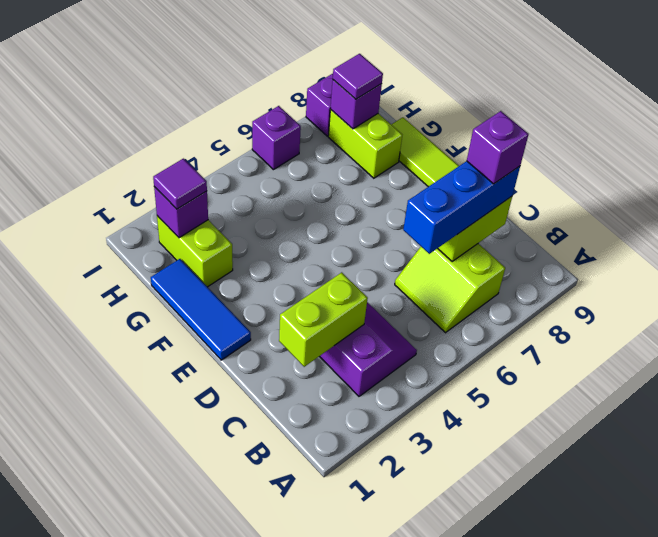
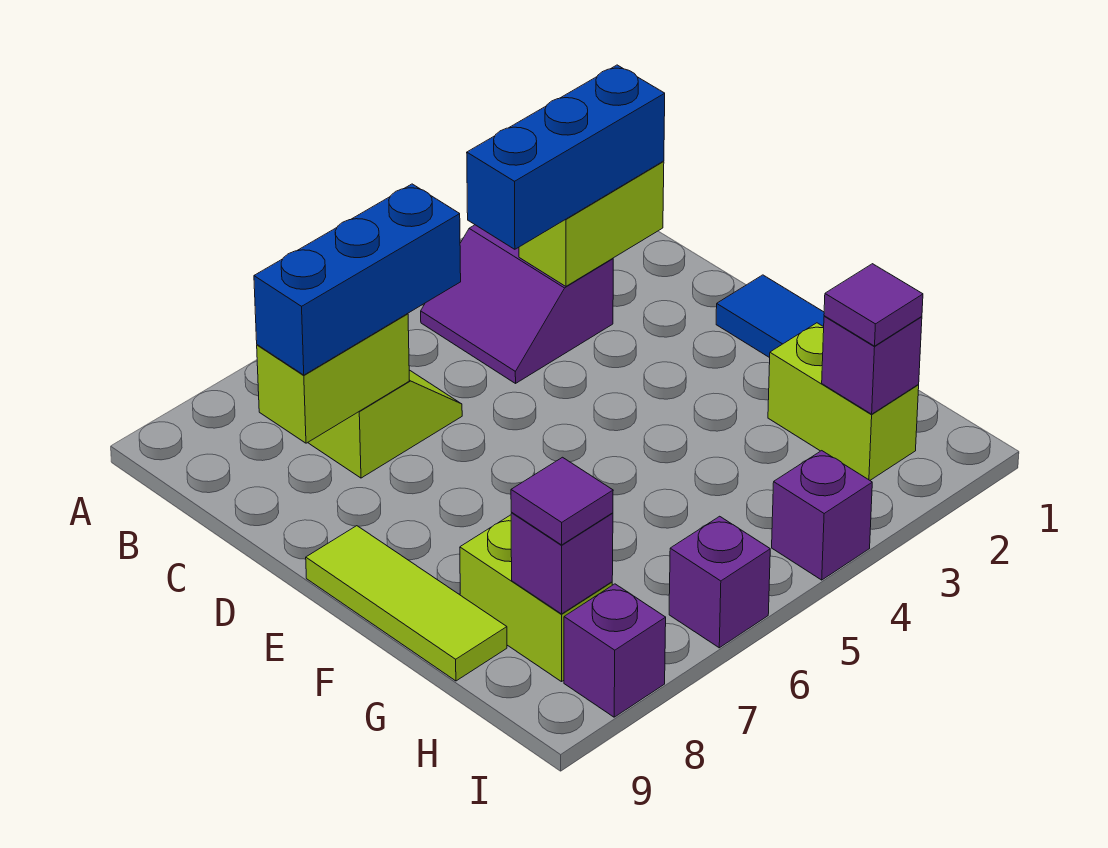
none -> blue 1x3 brick [467,65,665,249]
purple 1x1 brick [467,111,529,184] -> purple 1x1 brick moved to [772,451,872,580]

